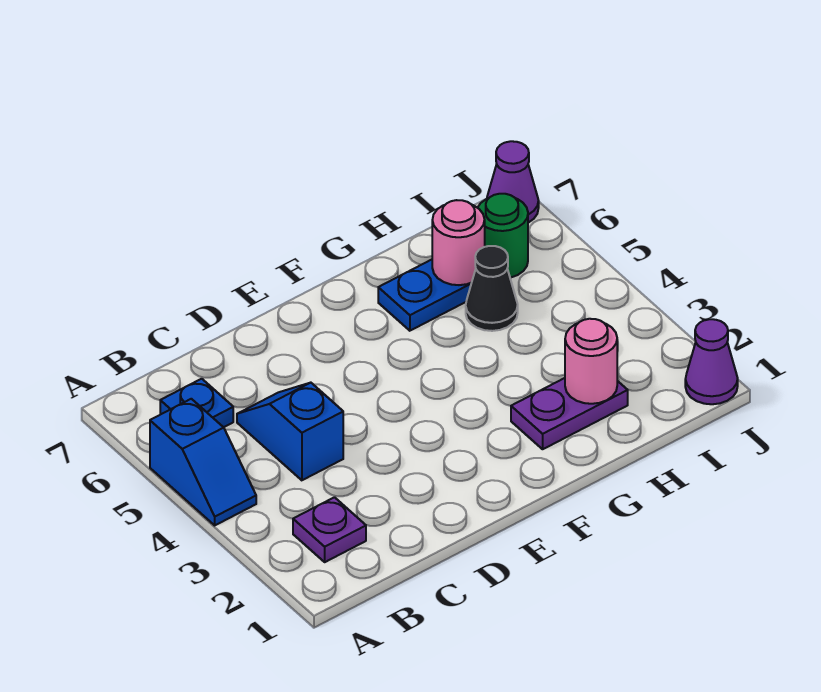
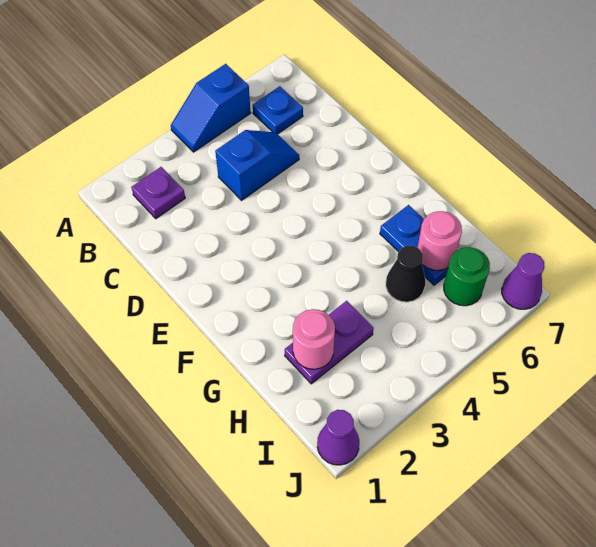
purple 1x2 plate [511,378,628,449] -> purple 1x2 plate turned to [285,301,374,384]

